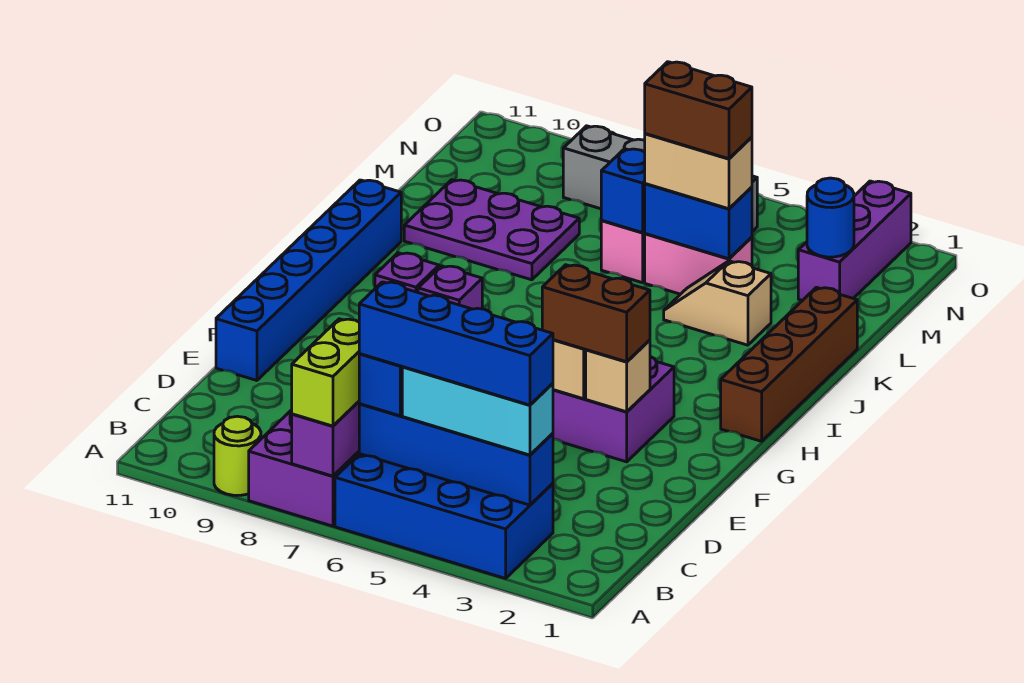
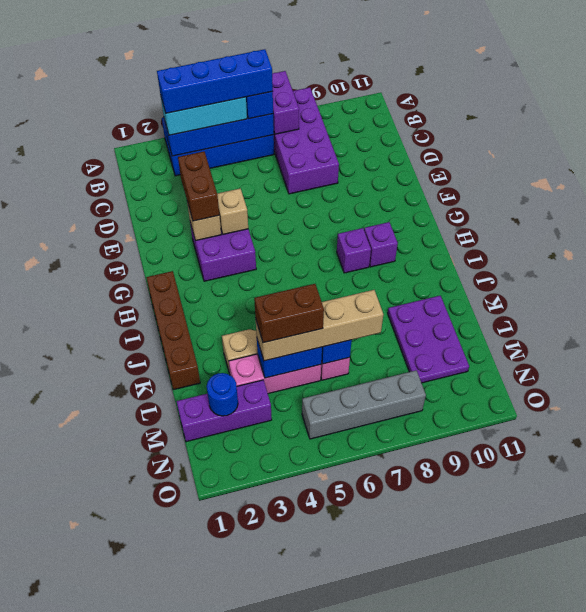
lime 1x2 brick [292,319,359,426] -> none
lime 1x1 round brick [214,416,261,495] -> none
blue 1x6 brick [216,180,401,380] -> none
brown 1x2 brick [542,265,650,362] -> brown 1x2 brick turned to [178,152,219,221]
purple 2x3 plate [404,180,579,280] -> purple 2x3 plate turned to [388,296,469,383]
pink 1x2 brick [645,234,752,294] -> pink 1x3 brick [229,354,321,394]
tan 1x2 brick [645,134,752,209] -> tan 1x4 brick [256,290,383,361]
purple 1x3 brick [798,181,911,301] -> purple 1x3 brick turned to [177,380,272,442]

